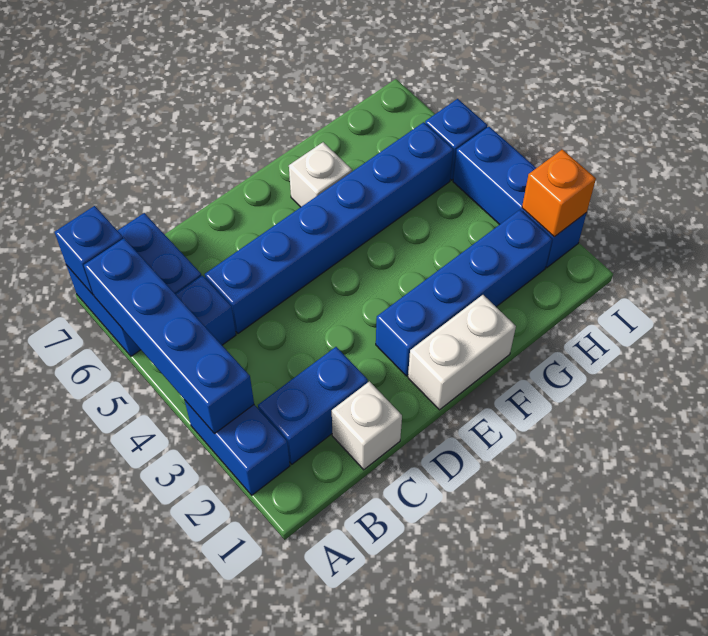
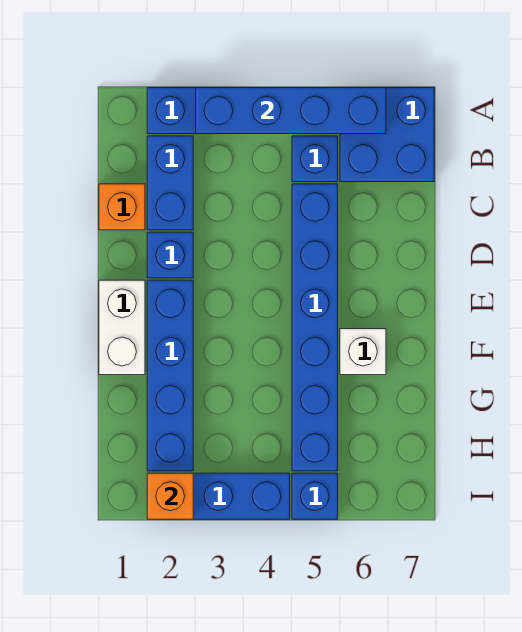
blue 1x1 brick [55,206,123,294] -> blue 1x1 brick moved to [147,232,193,278]
white 1x1 brick [332,381,402,470] -> orange 1x1 brick [99,184,145,230]

